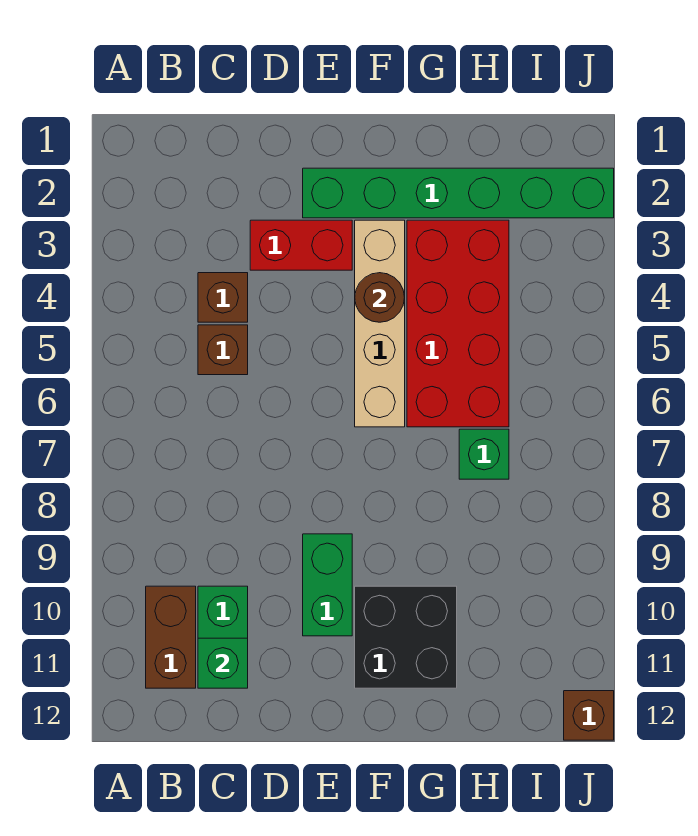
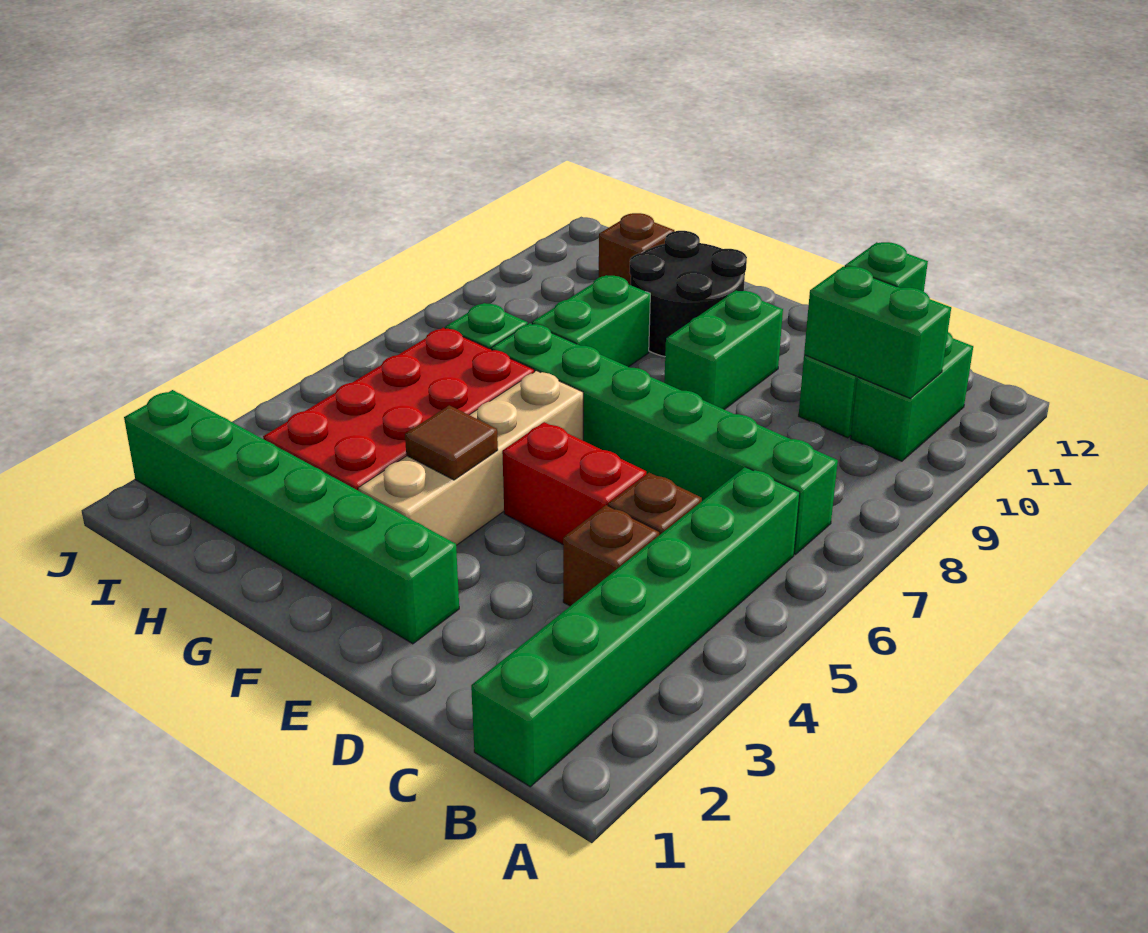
none -> green 1x6 brick [471,467,800,787]
none -> green 1x6 brick [491,323,838,554]
brown 1x2 brick [146,586,196,688] -> green 1x2 brick [851,332,973,461]
none -> green 1x2 brick [804,267,951,398]
red 1x2 brick [250,220,352,270] -> red 1x2 brick moved to [502,422,646,544]
brown 1x1 round brick [355,273,405,322] -> brown 1x1 tile [405,405,498,480]
black 2x2 brick [355,586,457,688] -> black 2x2 round brick [629,231,747,357]
none -> green 1x2 brick [532,275,650,367]
brown 1x1 brick [564,691,614,740] -> brown 1x1 brick moved to [599,213,674,285]

